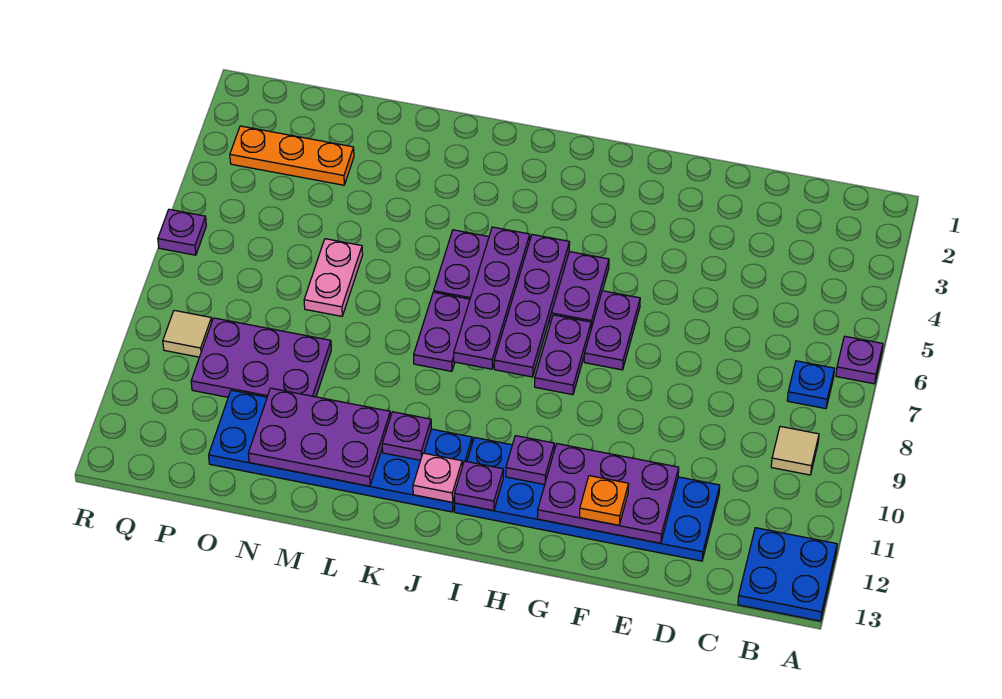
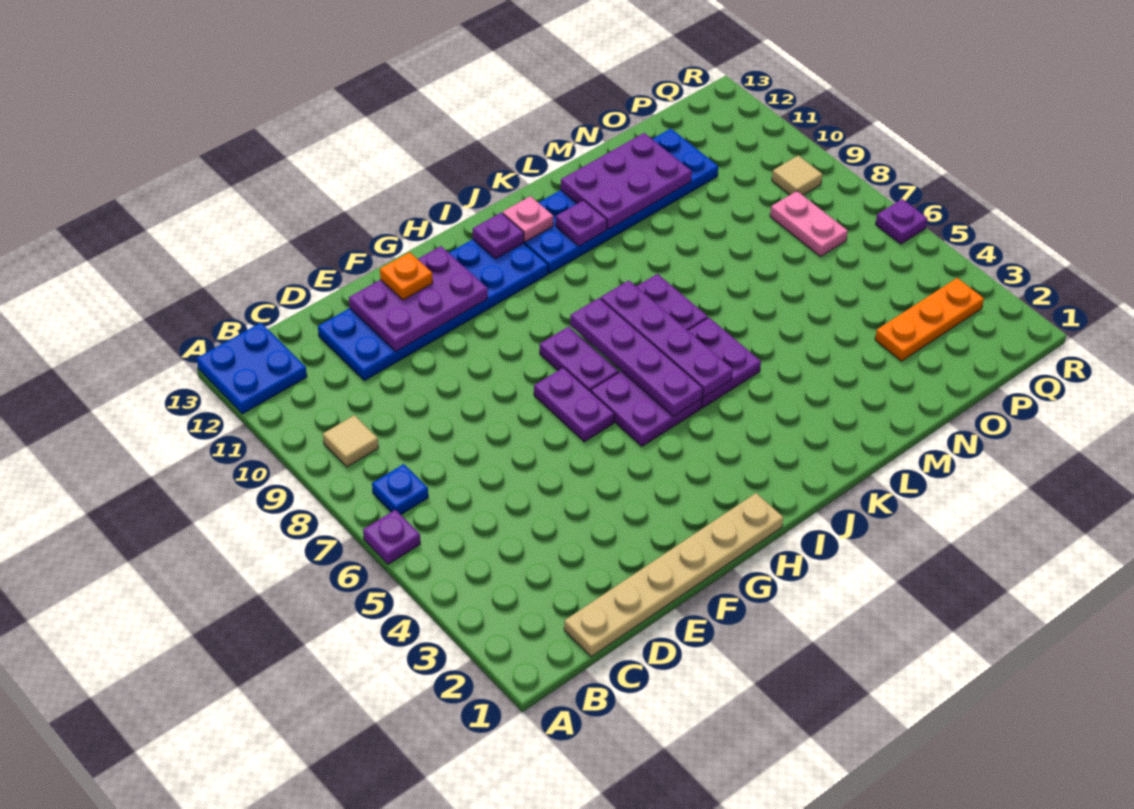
none -> tan 1x6 plate [564,493,783,657]
purple 1x1 plate [506,436,554,485] -> none
pink 1x2 plate [304,239,363,316] -> pink 1x2 plate moved to [770,191,848,257]
purple 2x3 plate [191,318,331,397] -> none

